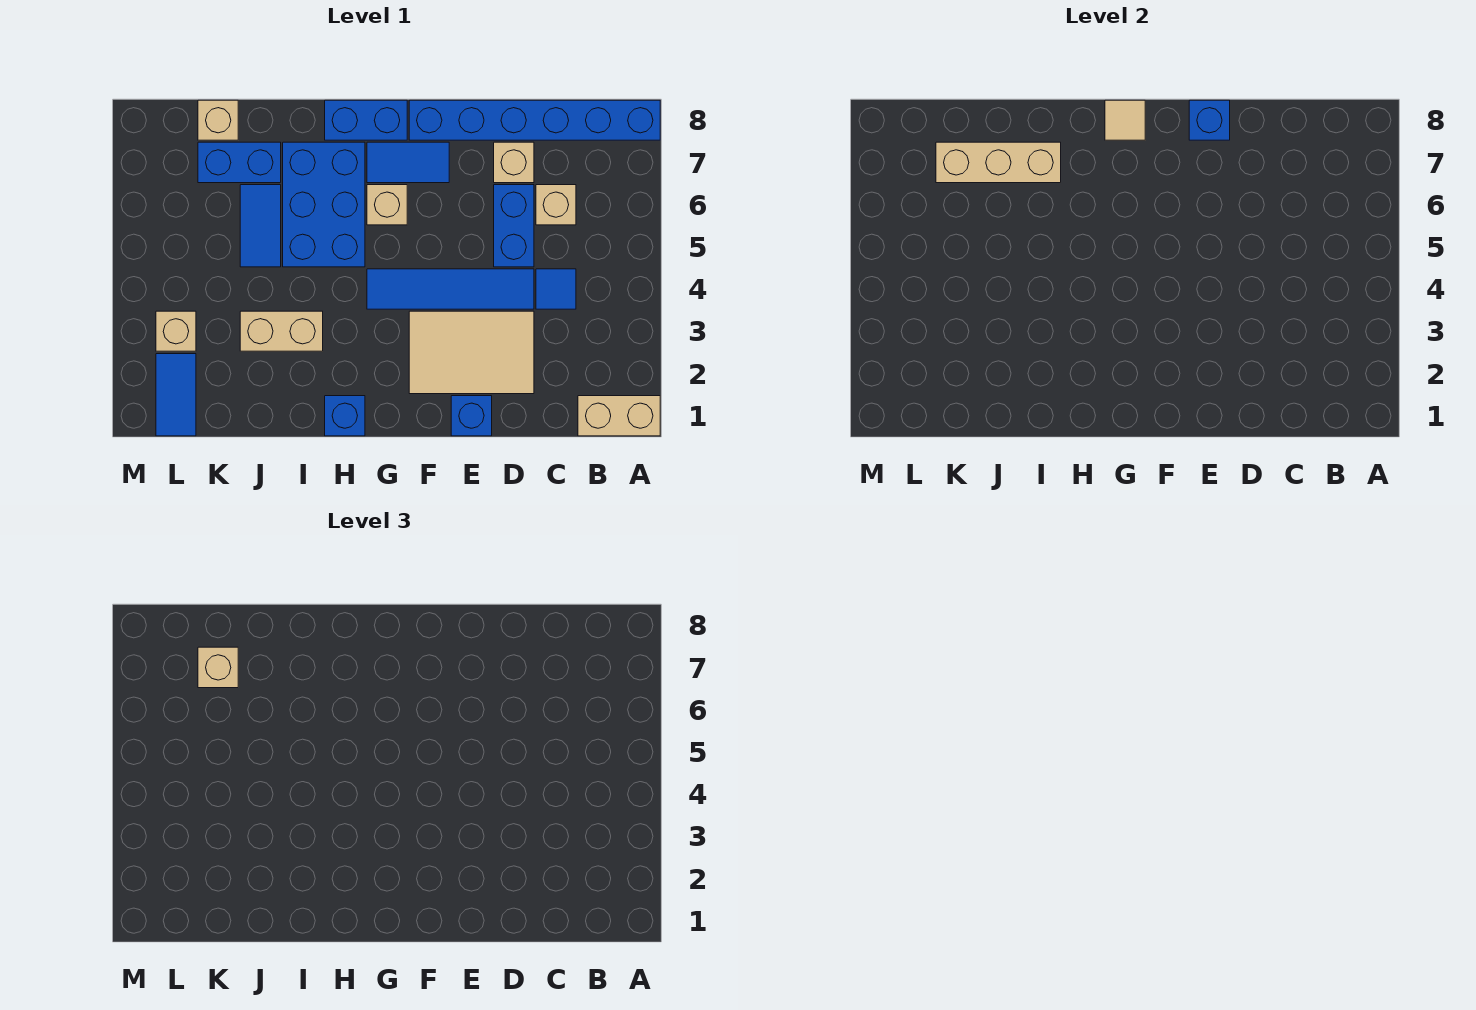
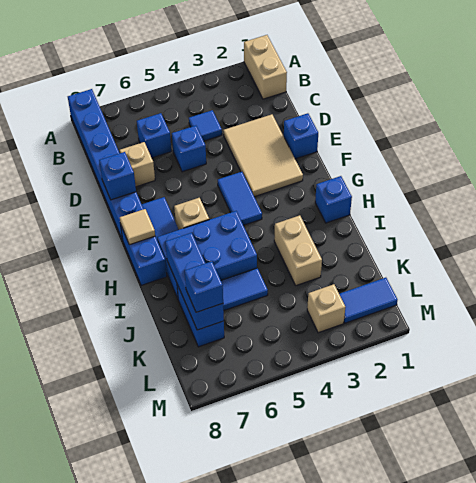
tan 1x1 brick [536,185,576,225] -> blue 1x1 brick [137,113,171,158]
blue 1x4 tile [367,269,534,309] -> blue 1x2 tile [218,172,262,225]
blue 1x2 brick [494,185,534,267] -> blue 1x1 brick [172,126,206,172]
tan 1x3 brick [936,142,1061,183] -> blue 1x3 brick [165,233,224,330]
tan 1x1 brick [198,647,238,688] -> blue 1x1 brick [185,261,223,312]
tan 1x1 brick [198,100,238,140] -> none

